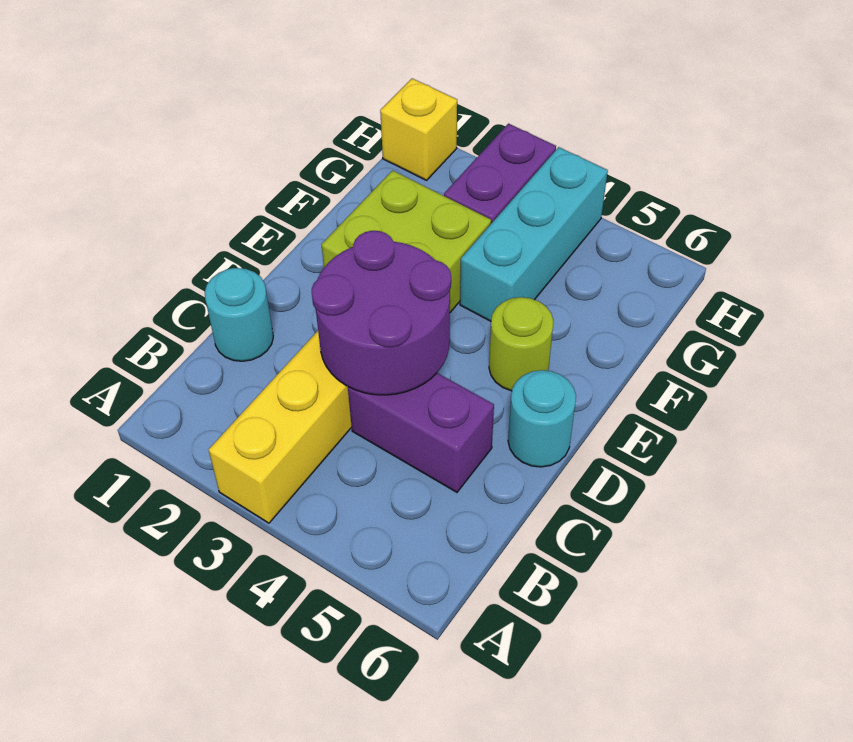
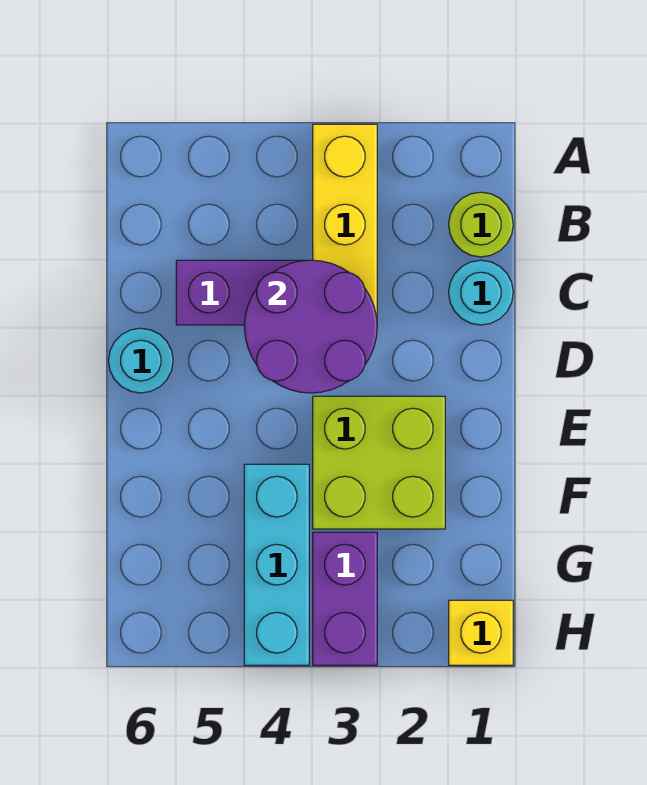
lime 1x1 round brick [489,297,553,391] -> lime 1x1 round brick moved to [449,192,513,257]

